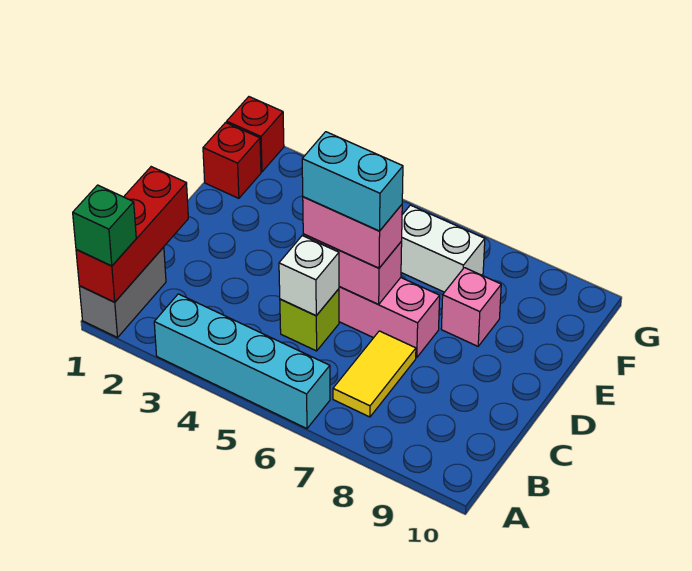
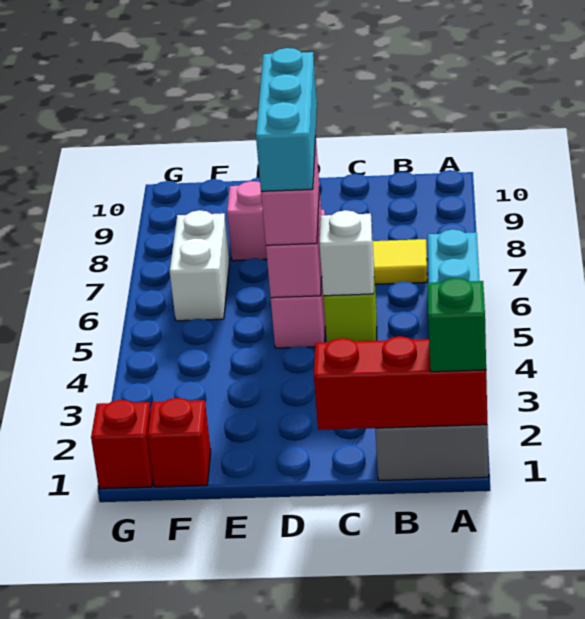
cyan 1x2 brick [302,132,403,231] -> cyan 1x3 brick [256,48,317,191]

